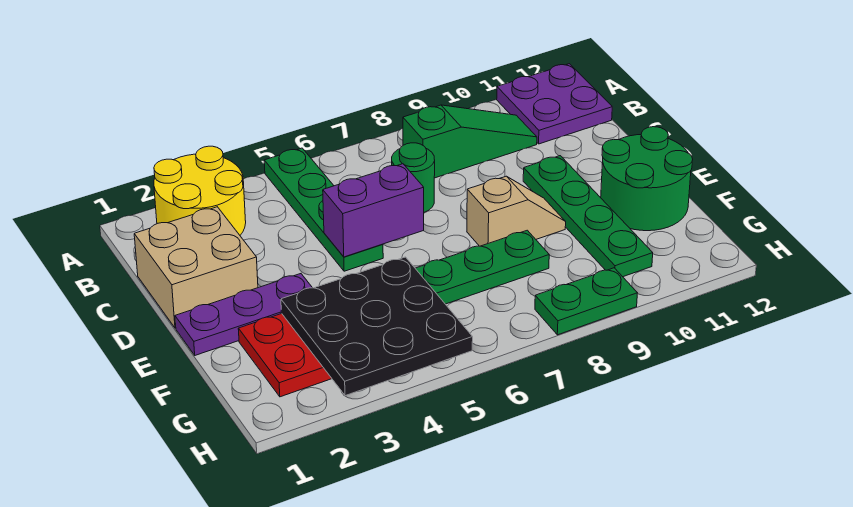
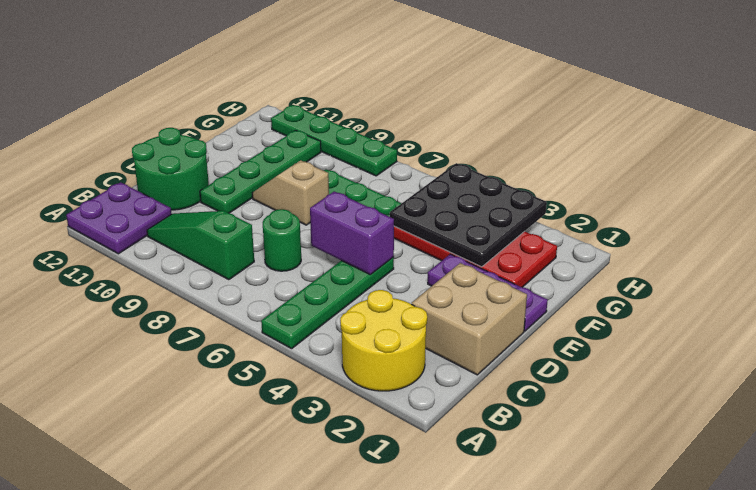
green 2x2 round brick [601,127,693,231] -> green 2x2 round brick moved to [132,128,209,210]
green 1x2 plate [535,268,637,335] -> green 1x4 plate [271,105,397,176]

